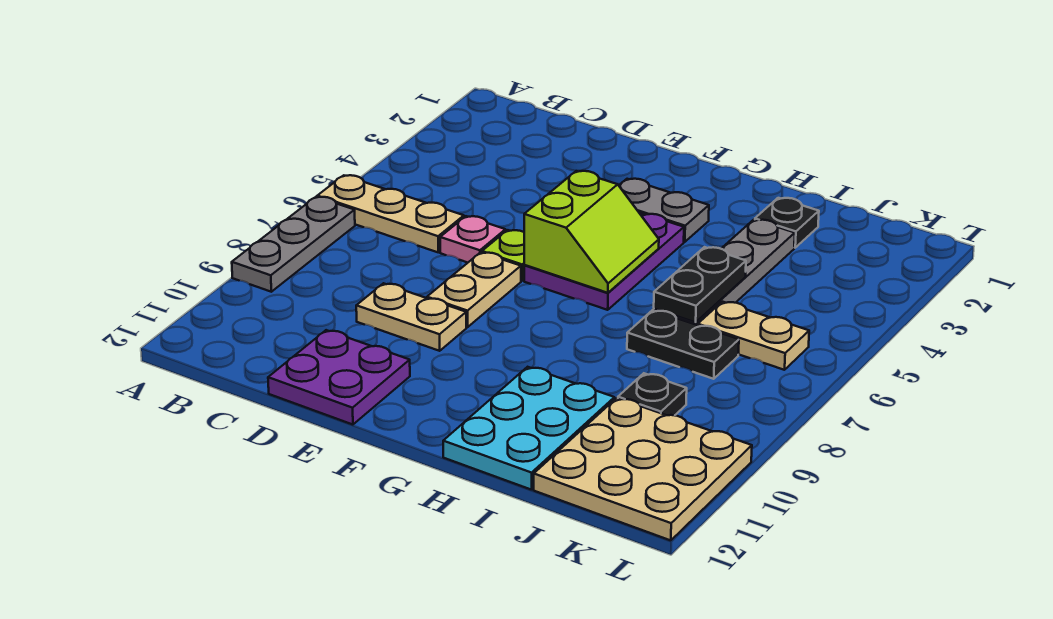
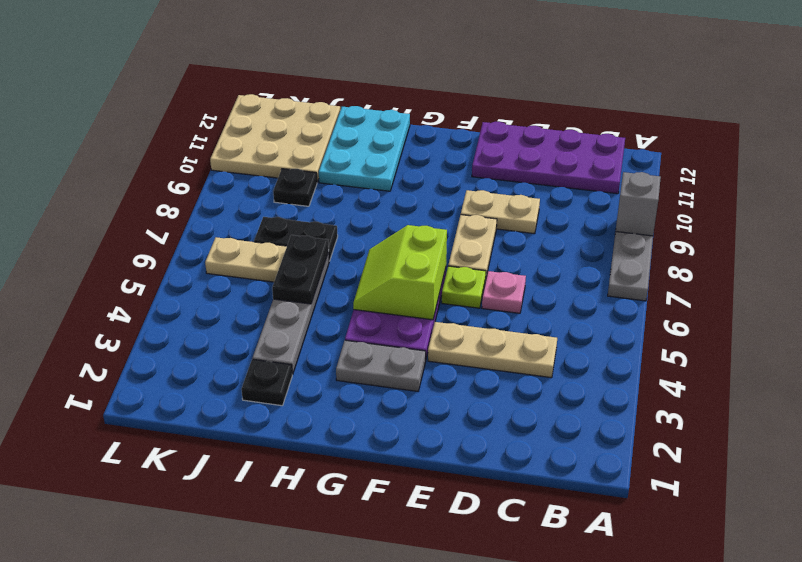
tan 1x3 plate [317,175,464,252] -> tan 1x3 plate moved to [428,322,557,378]
none -> grey 1x1 brick [616,172,661,236]
purple 2x2 plate [268,330,410,425] -> purple 2x4 plate [472,122,625,194]

